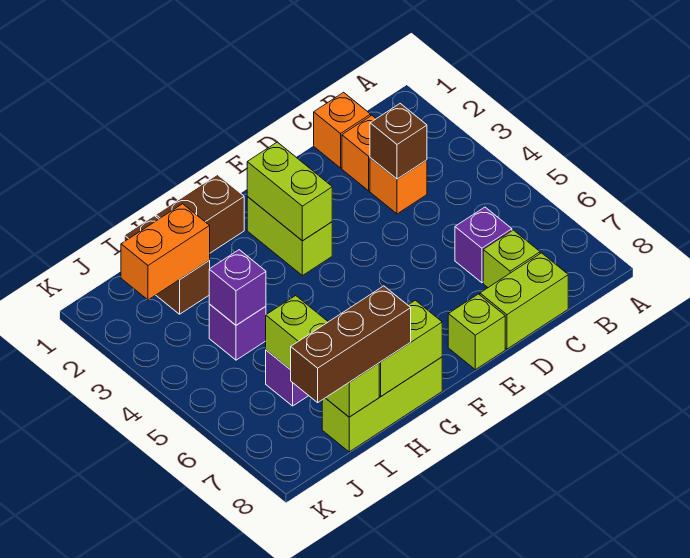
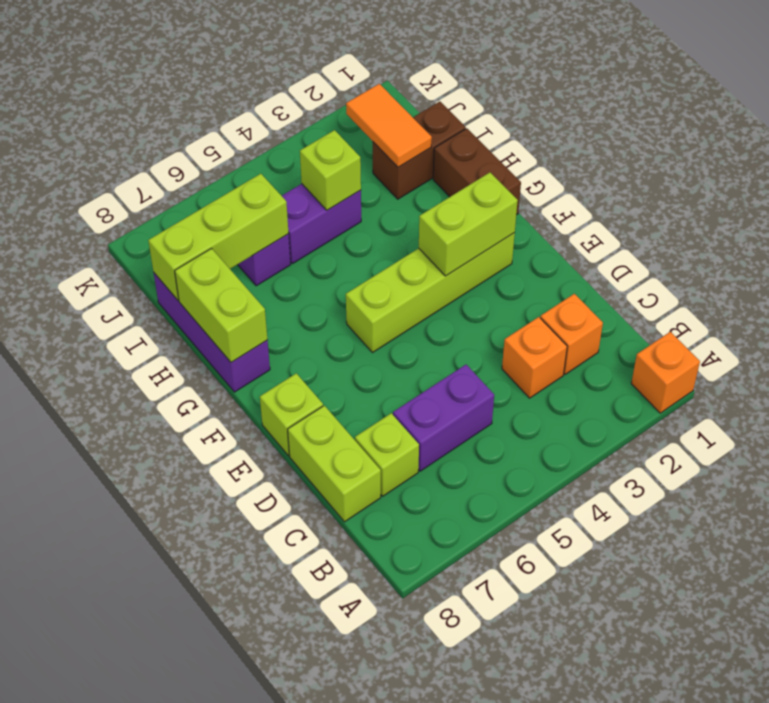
orange 1x1 brick [314,92,371,168] -> orange 1x1 brick moved to [631,332,700,413]
brown 1x1 brick [370,104,427,179] -> none
purple 1x1 brick [455,207,512,283] -> purple 1x2 brick [393,365,494,471]
lime 1x2 brick [247,197,332,276] -> lime 1x4 brick [346,233,515,353]
lime 1x3 brick [322,357,442,452] -> purple 1x3 brick [154,273,270,392]
brown 1x3 brick [291,286,411,402] -> none
orange 1x2 brick [121,204,210,300] -> orange 1x2 tile [346,84,432,167]
purple 1x1 brick [209,304,266,360] -> purple 1x2 brick [282,184,361,264]
purple 1x1 brick [209,250,266,325] -> lime 1x1 brick [300,130,361,210]

